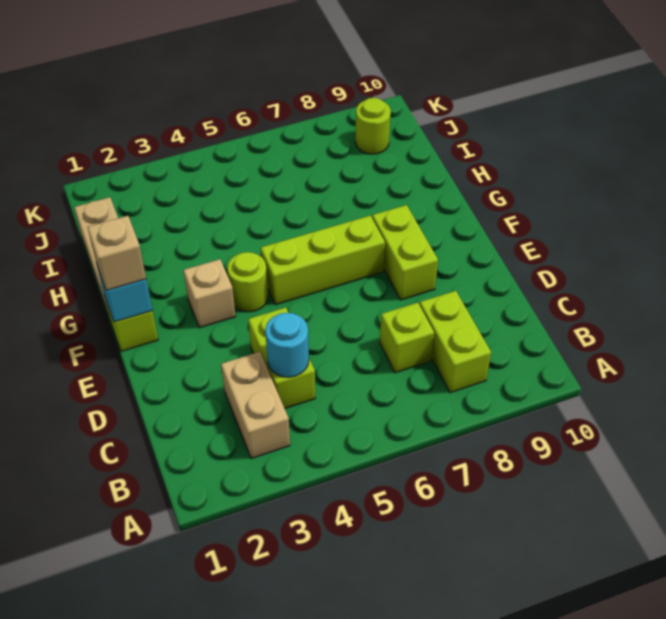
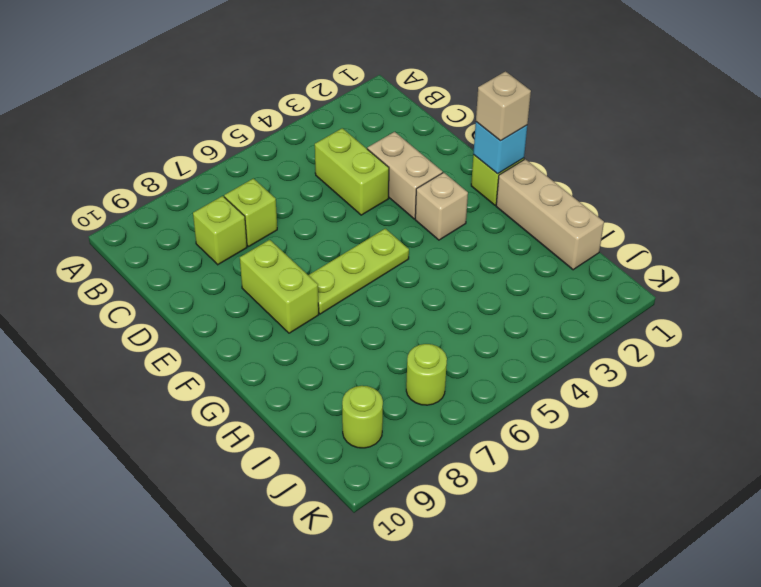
tan 1x2 brick [221,352,290,459] -> tan 1x2 brick moved to [367,132,443,219]
lime 1x2 brick [420,291,491,393] -> lime 1x1 brick [193,196,247,265]
cyan 1x1 round brick [265,313,309,377] -> none
lime 1x1 round brick [227,252,268,312] -> lime 1x1 round brick moved to [406,344,447,405]
lime 1x3 brick [261,216,385,305] -> lime 1x3 plate [309,229,409,314]

